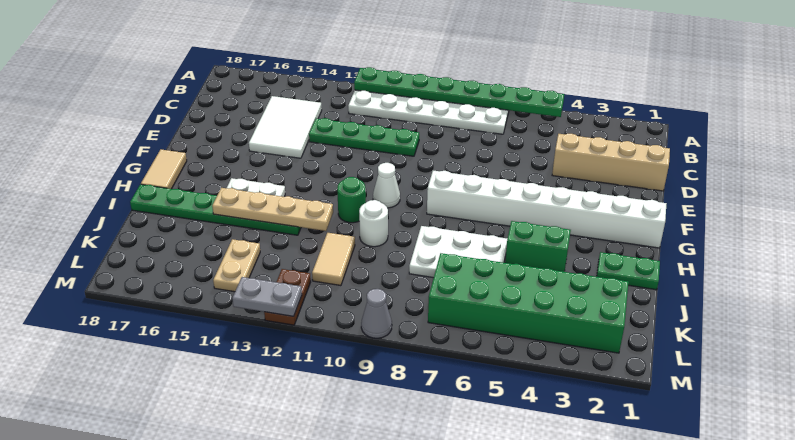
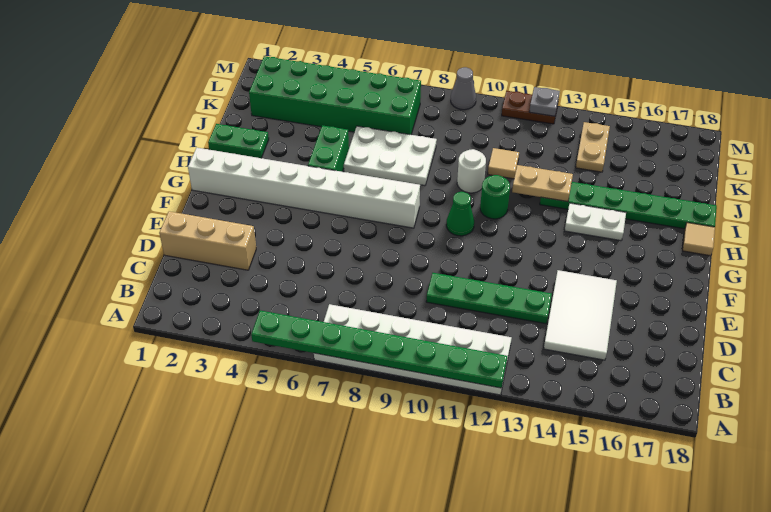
tan 1x4 brick [552,134,670,191] -> tan 1x3 brick [159,211,256,270]
white 1x1 cone [373,163,400,208] -> green 1x1 cone [446,192,474,236]
tan 1x2 tile [141,149,187,189] -> tan 1x1 tile [683,223,715,256]
green 1x2 brick [505,221,571,272] -> green 1x2 brick turned to [308,125,349,172]
tan 1x4 plate [212,188,333,231] -> tan 1x2 plate [512,165,573,202]
tan 1x2 tile [312,233,355,286] -> tan 1x1 tile [488,148,519,179]
brown 1x2 plate [264,269,311,325] -> brown 1x2 plate turned to [502,91,558,124]
grey 1x2 plate [232,277,302,316] -> grey 1x1 plate [529,87,560,116]

